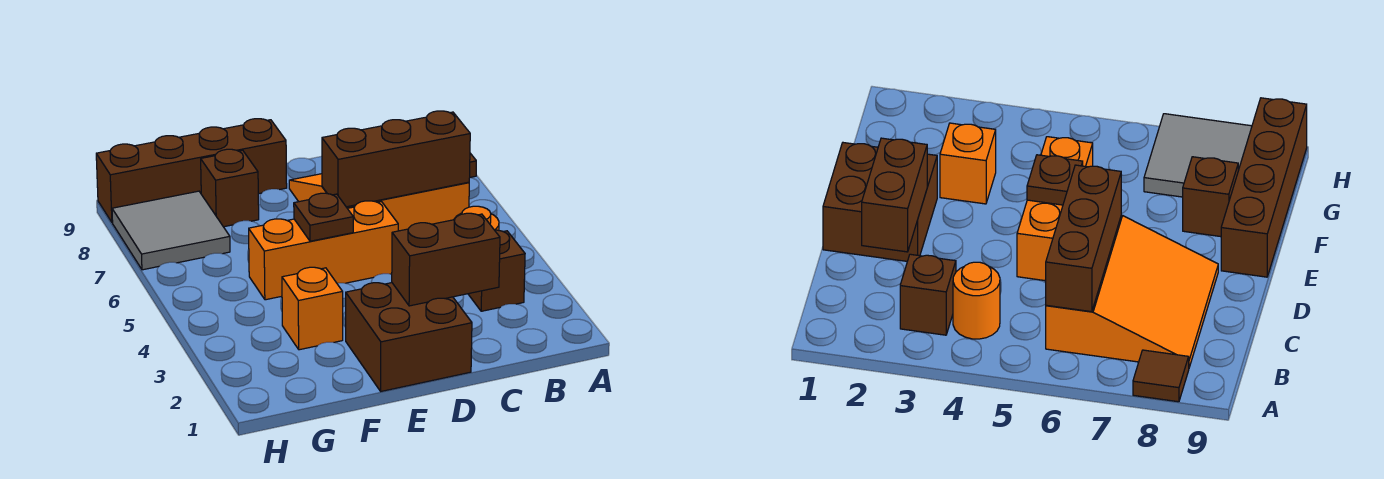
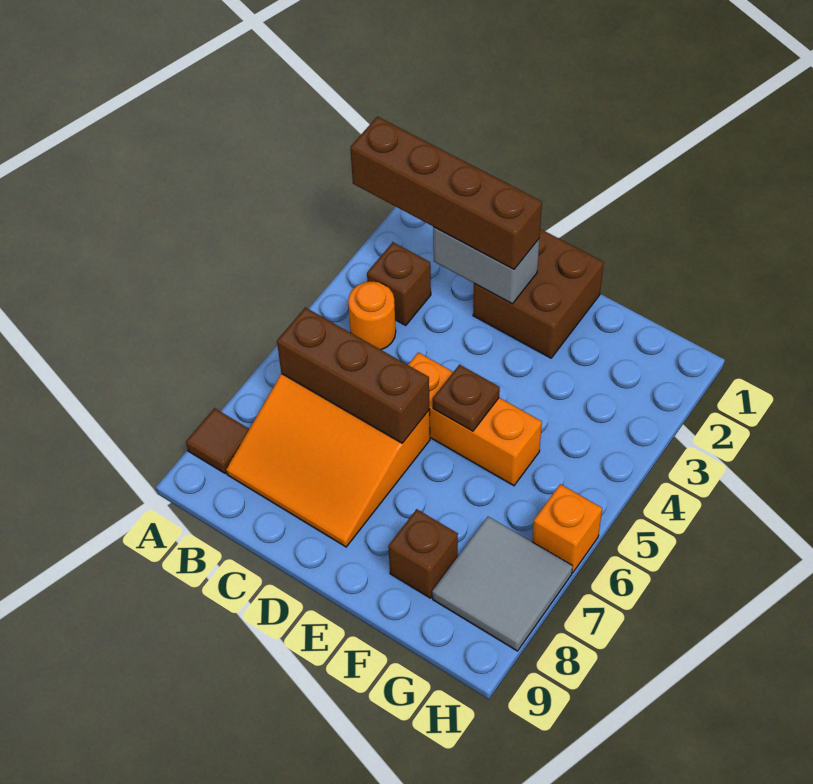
brown 1x2 brick [392,213,500,306] -> grey 1x2 brick [433,227,540,304]
brown 1x4 brick [96,119,287,223] -> brown 1x4 brick moved to [350,117,542,269]
orange 1x1 brick [282,267,343,350] -> orange 1x1 brick moved to [532,484,602,573]

